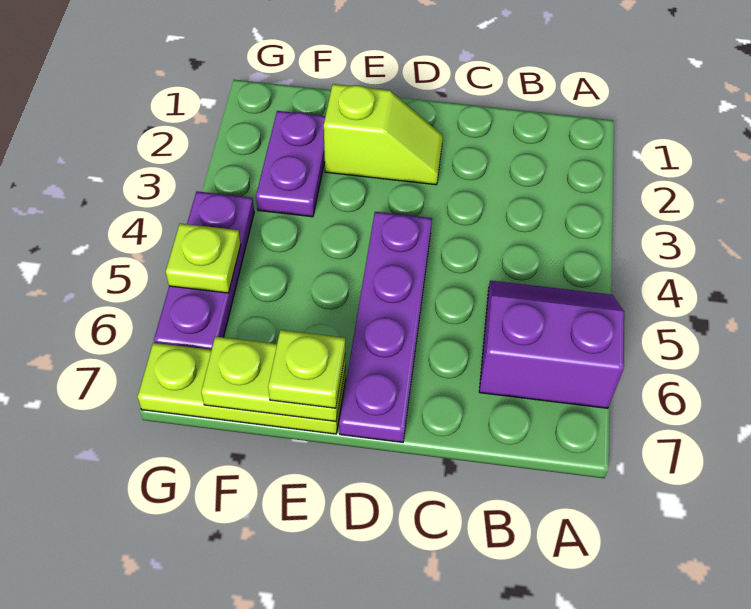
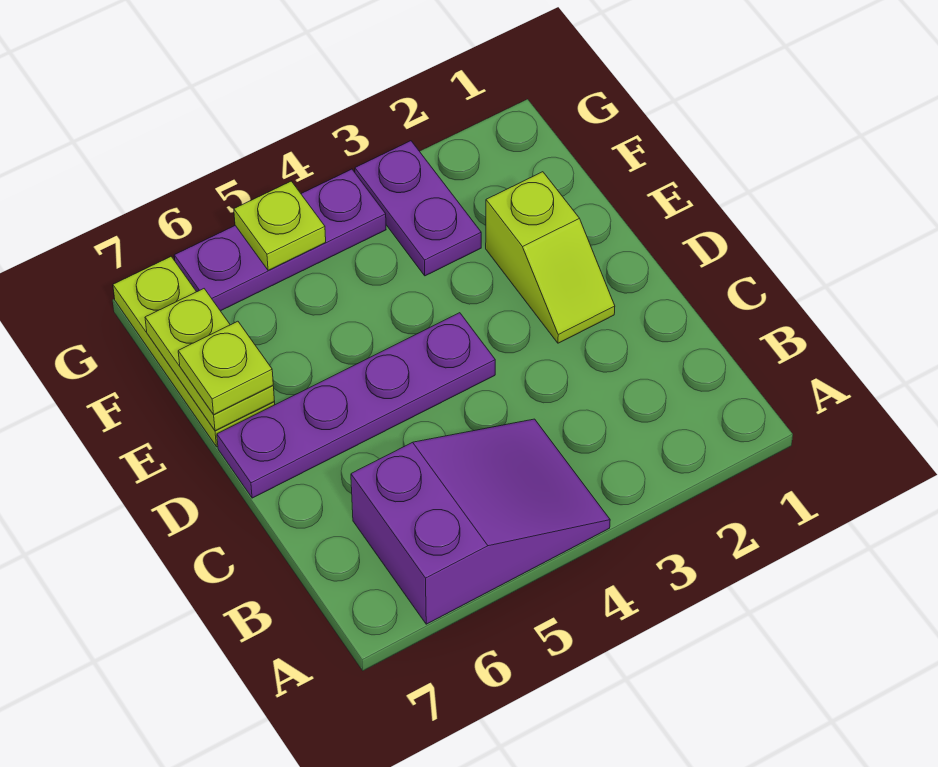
purple 2x2 slope [479,281,624,408] -> purple 2x3 slope [351,419,610,624]
purple 1x2 plate [256,111,326,217] -> purple 1x2 plate turned to [355,141,481,276]

